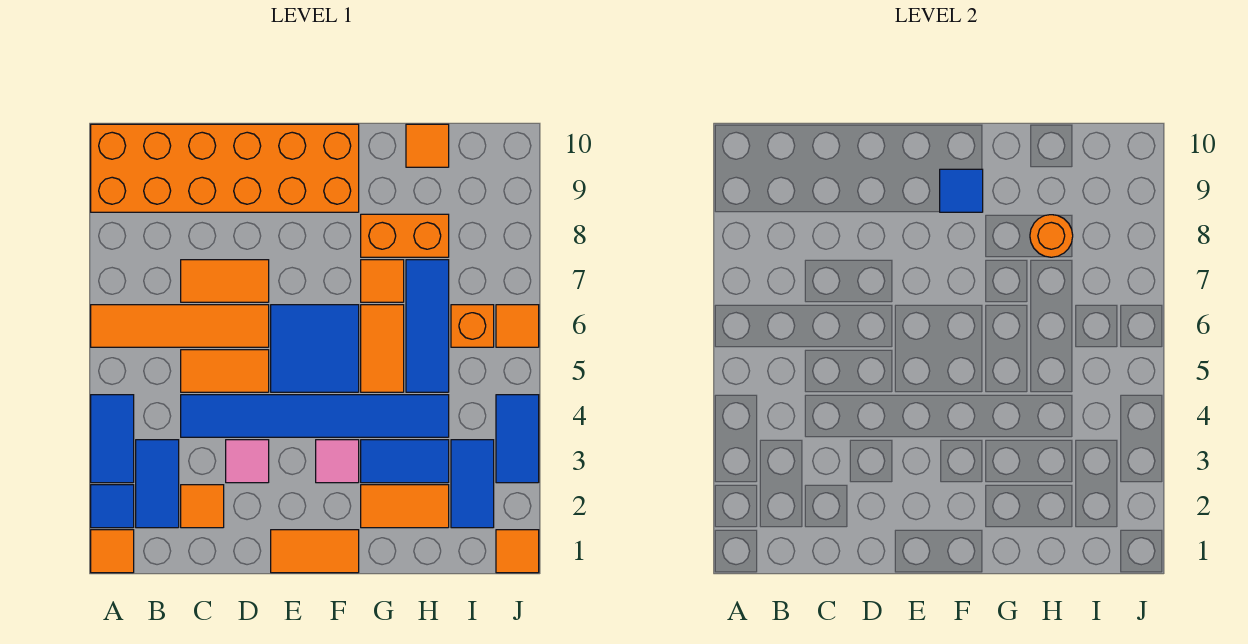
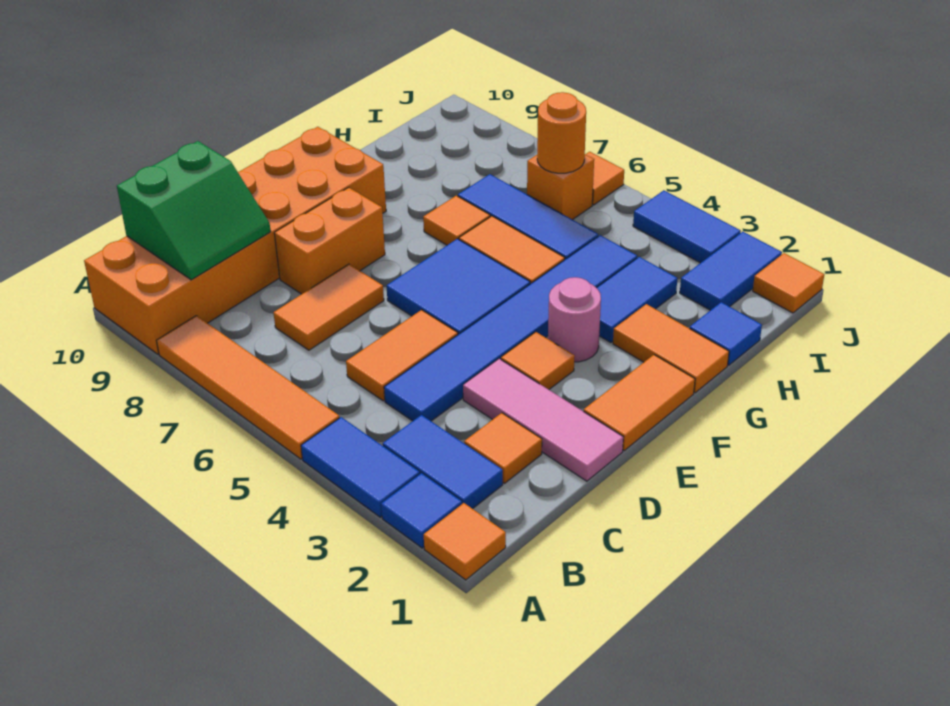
orange 1x4 tile [91,305,269,347] -> orange 1x4 tile turned to [157,316,340,459]
none -> green 2x2 slope [117,141,271,280]
pink 1x1 tile [226,440,269,483] -> pink 1x3 tile [463,359,623,481]
pink 1x1 tile [316,440,359,483] -> pink 1x1 round brick [548,277,601,362]
blue 1x1 tile [940,169,983,212] -> blue 1x1 tile moved to [690,302,762,365]
orange 1x2 tile [361,485,449,528] -> orange 1x2 tile turned to [613,304,729,393]
orange 1x2 brick [361,214,449,257] -> orange 1x2 brick moved to [274,187,385,294]
orange 1x1 round brick [1030,215,1073,257] -> orange 1x1 round brick moved to [537,92,586,173]
orange 1x1 tile [406,124,449,167] -> orange 1x1 tile moved to [501,332,575,390]
blue 1x2 tile [451,440,494,528] -> blue 1x2 tile turned to [680,232,782,310]

